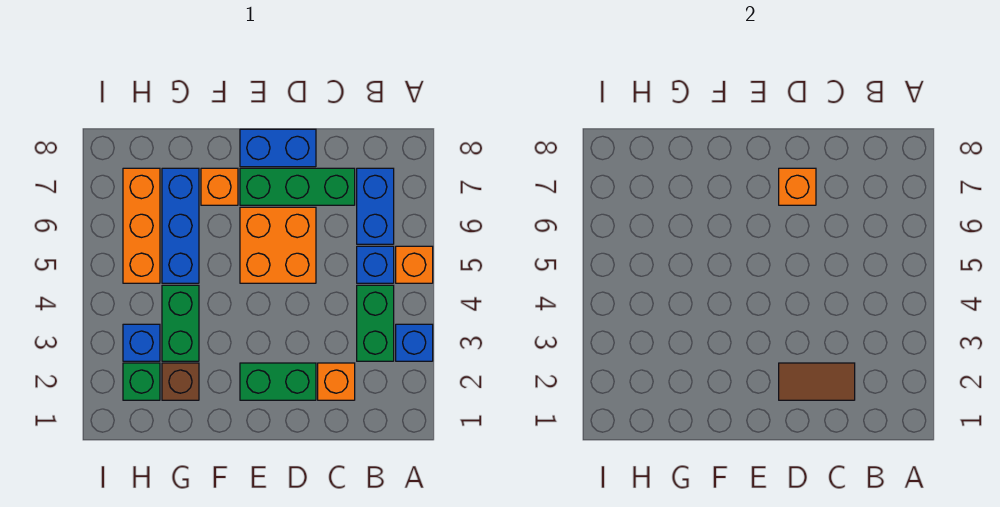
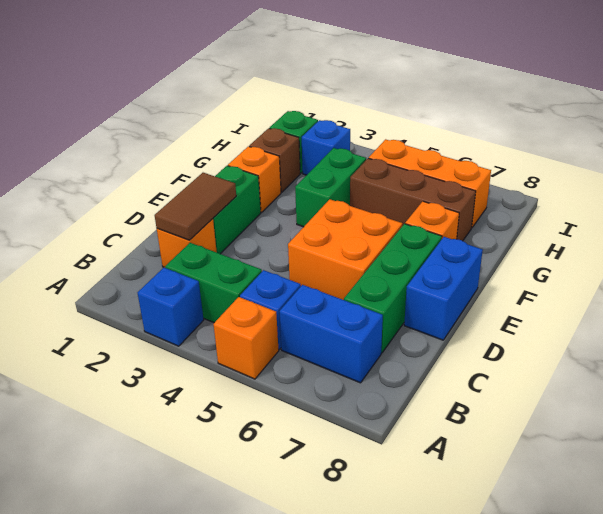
orange 1x1 brick [779,168,816,205] -> orange 1x1 brick moved to [228,146,281,212]
green 1x2 brick [162,285,199,361] -> green 1x2 brick turned to [295,148,366,227]
blue 1x3 brick [162,168,199,283] -> brown 1x3 brick [350,158,476,241]

